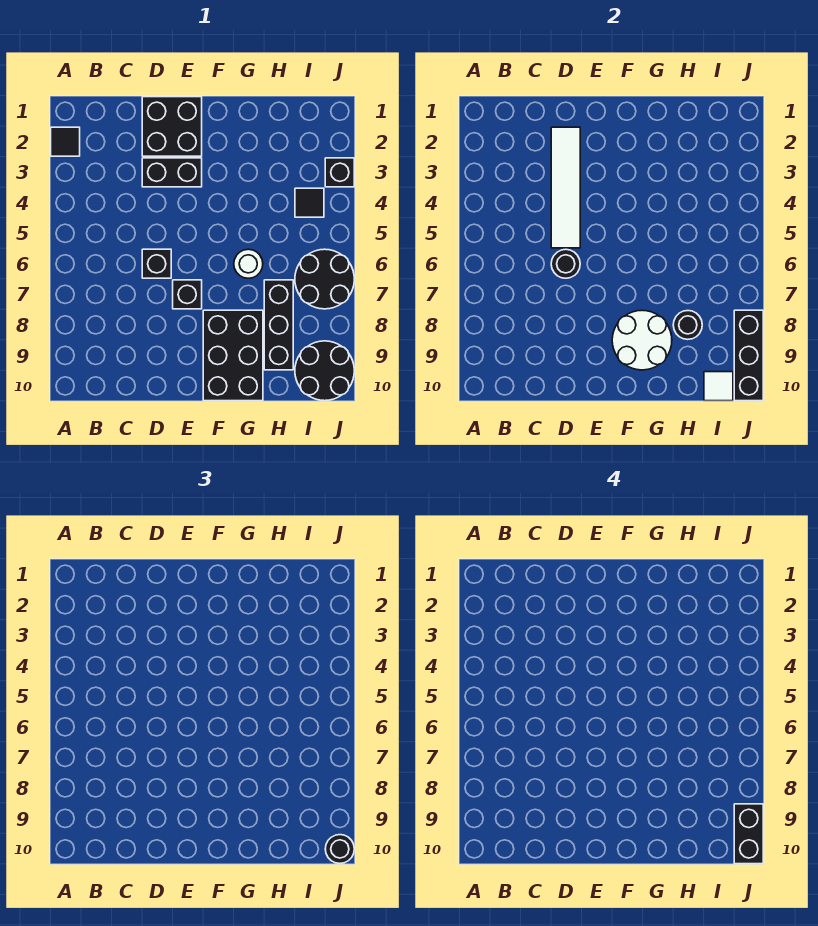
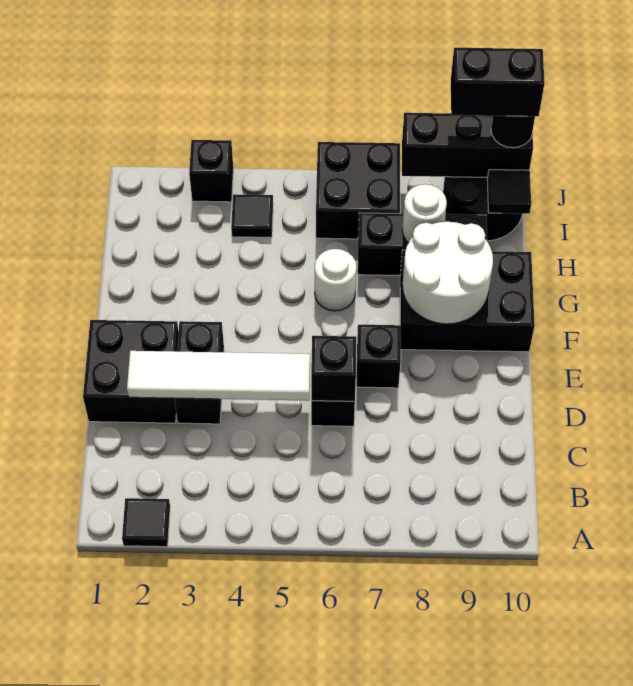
black 1x1 round brick [551,249,580,278] -> black 1x1 brick [311,336,356,401]
black 1x1 round brick [673,311,702,339] -> white 1x1 round brick [402,184,447,243]
black 2x2 round brick [295,249,354,309] -> black 2x2 brick [316,142,400,239]
white 1x1 tile [704,372,733,401] -> black 1x1 tile [487,170,531,214]

